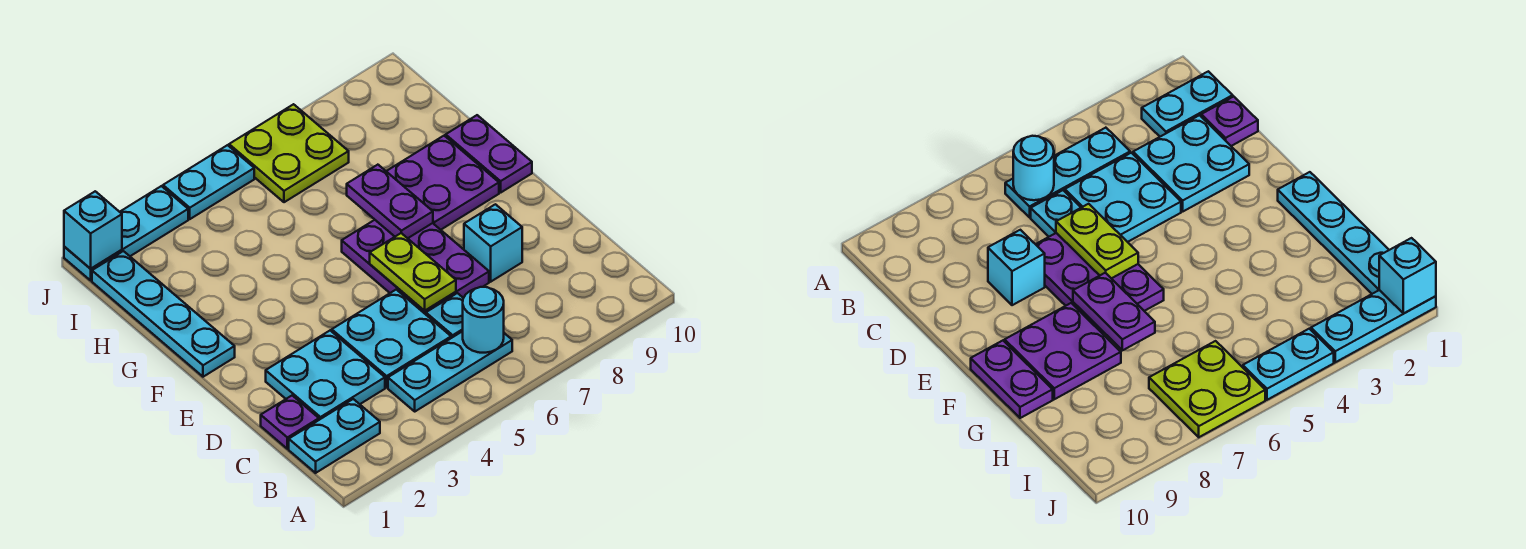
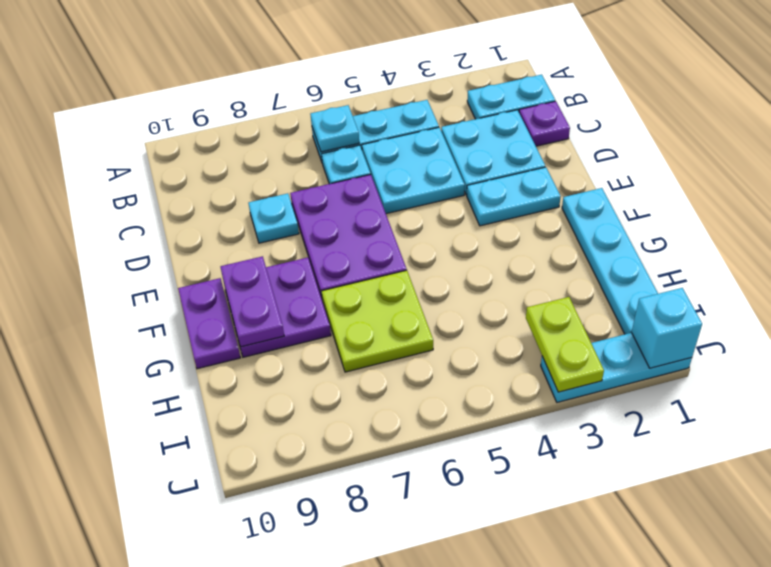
cyan 1x1 round brick [463,287,504,353] -> cyan 1x1 plate [310,105,359,152]
lime 1x2 plate [370,233,456,311] -> lime 1x2 plate moved to [526,297,604,392]
cyan 1x1 brick [464,204,522,282] -> cyan 1x1 plate [249,193,299,243]
purple 1x2 plate [347,165,433,238] -> purple 1x2 plate moved to [221,256,284,347]
lime 2x2 plate [229,104,349,202] -> lime 2x2 plate moved to [321,270,433,372]
cyan 1x2 plate [163,145,254,219] -> cyan 1x2 plate moved to [467,167,561,226]

